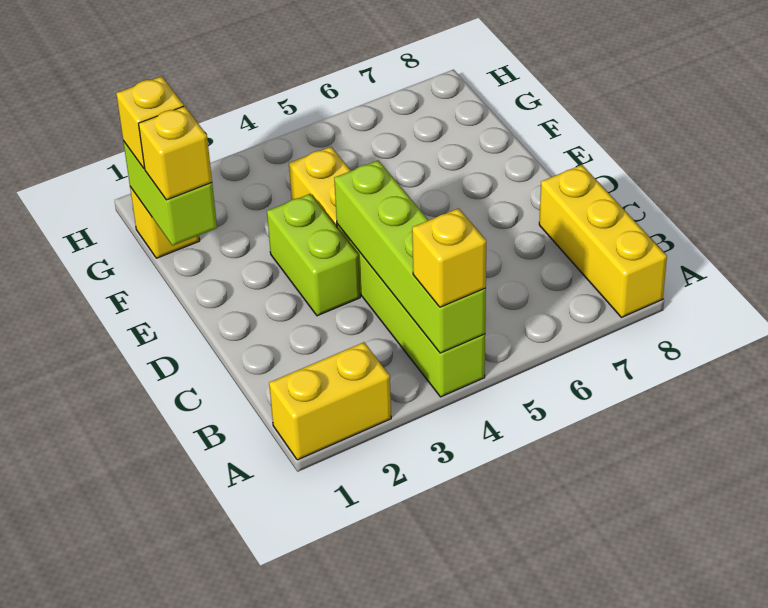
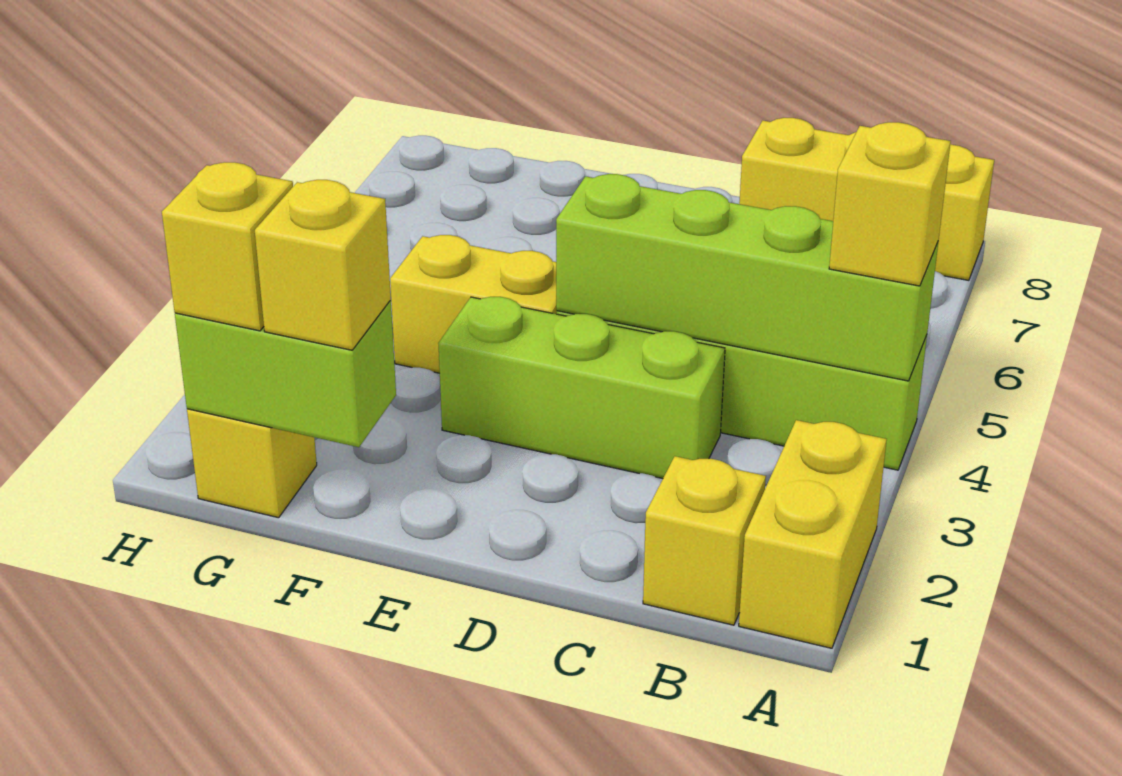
none -> yellow 1x1 brick [643,456,766,625]
lime 1x2 brick [267,194,360,316] -> lime 1x3 brick [438,297,725,479]

